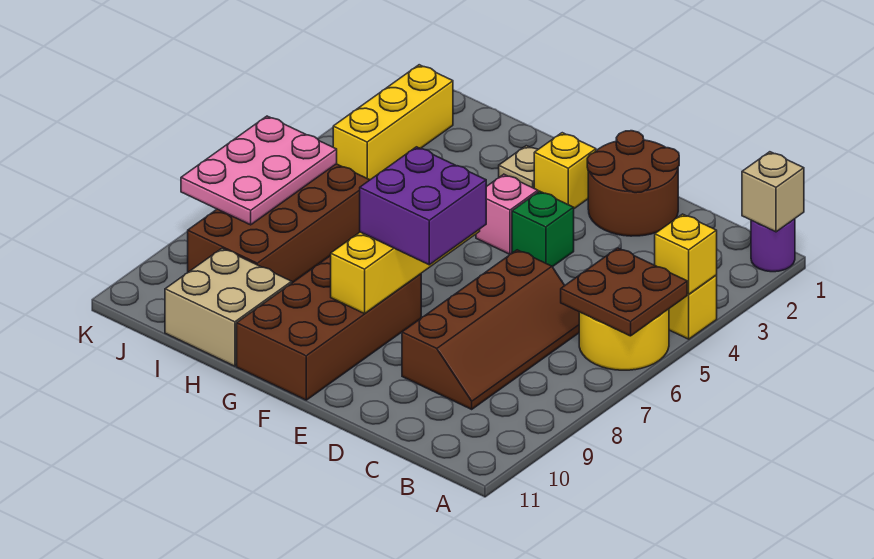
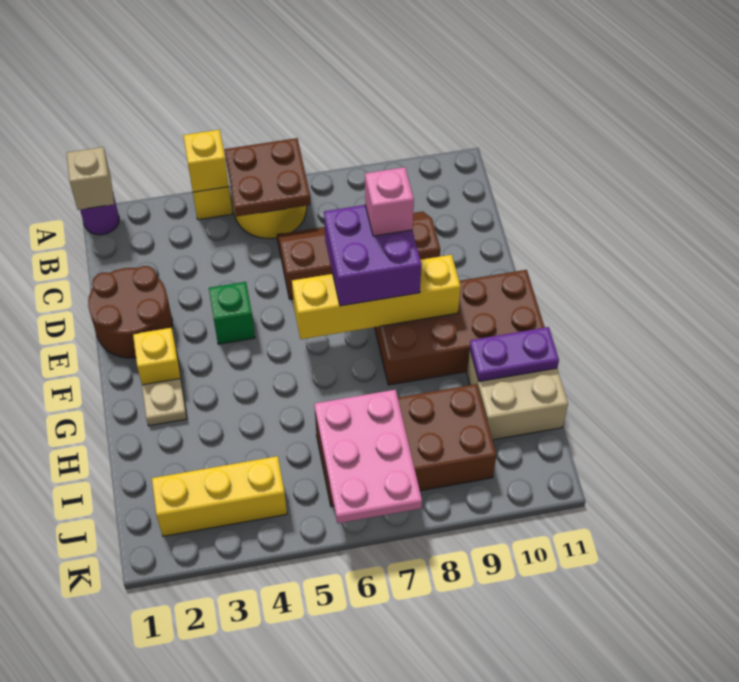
pink 1x1 brick [476,174,538,254] -> pink 1x1 brick moved to [365,167,414,236]
none -> purple 1x2 plate [470,327,559,381]
pink 2x3 plate [181,116,337,225] -> pink 2x3 plate turned to [314,390,422,523]

